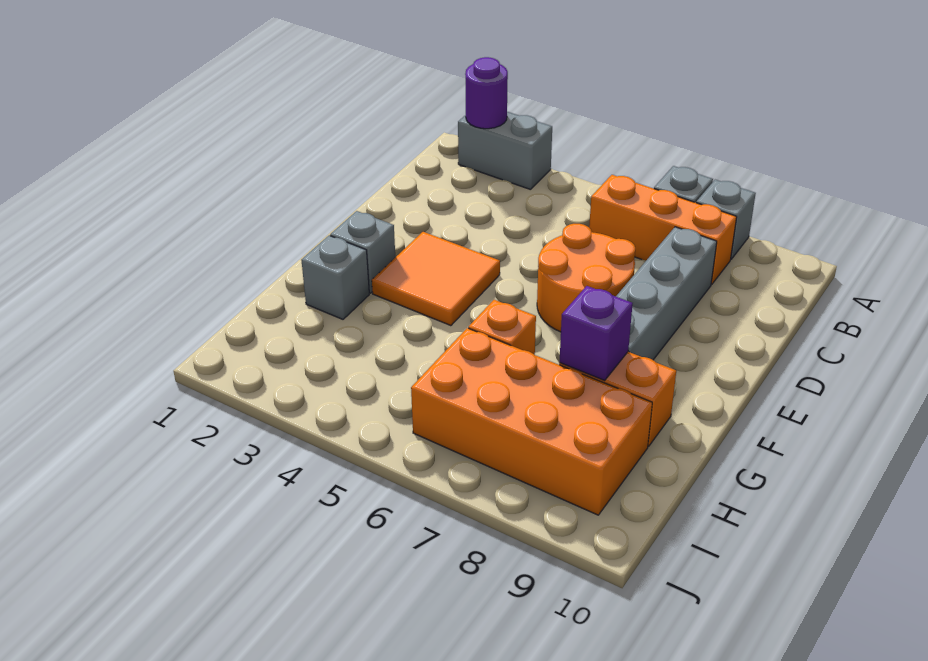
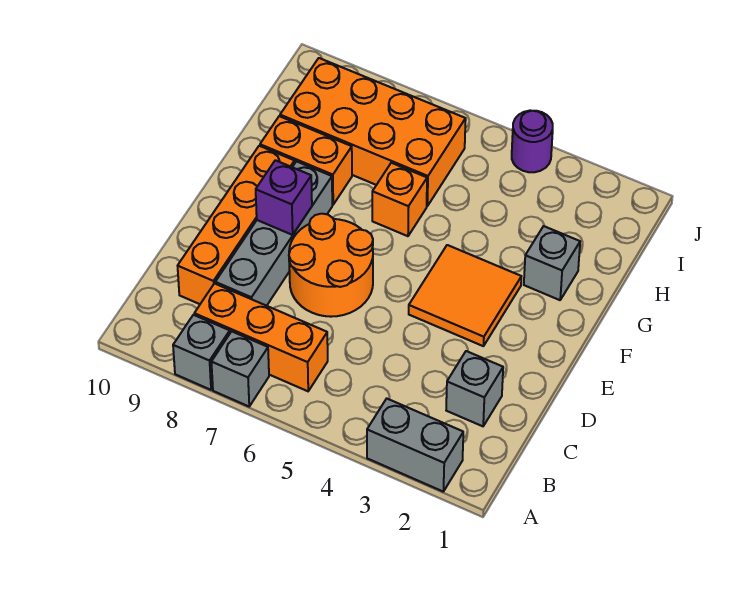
purple 1x1 round brick [465,57,508,129] -> purple 1x1 round brick moved to [512,110,553,172]
none -> orange 1x4 brick [178,146,295,304]
grey 1x1 brick [330,211,395,293] -> grey 1x1 brick moved to [446,351,503,426]
purple 1x1 brick [559,286,633,380] -> purple 1x1 brick moved to [256,160,312,235]

